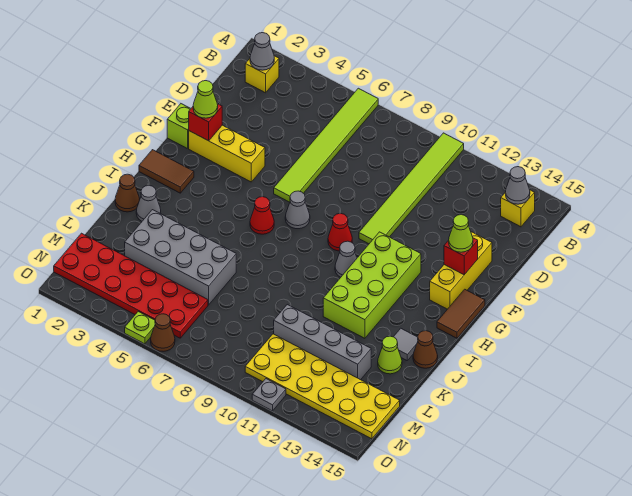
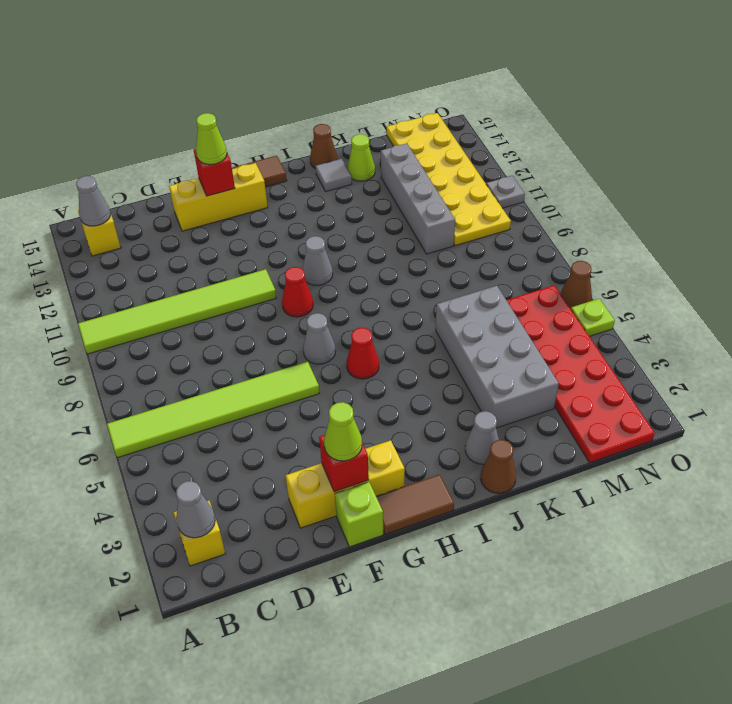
yellow 1x3 brick [189,125,265,182] -> yellow 1x3 brick turned to [286,440,405,528]
lime 2x4 brick [323,232,421,338] -> none
brown 1x2 tile [139,150,194,193] -> brown 1x2 tile turned to [376,475,454,534]

